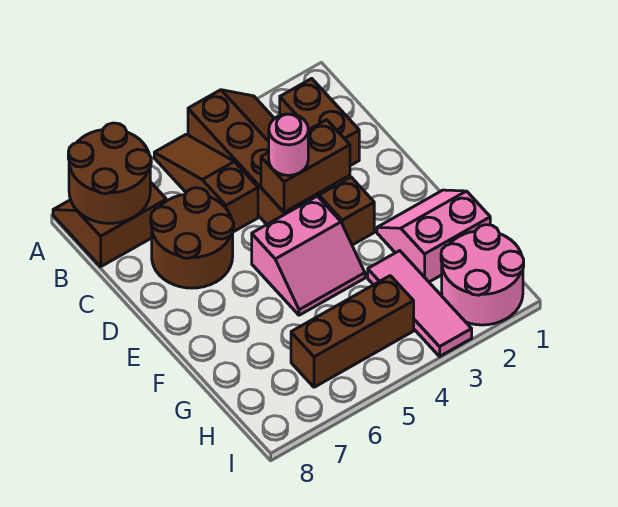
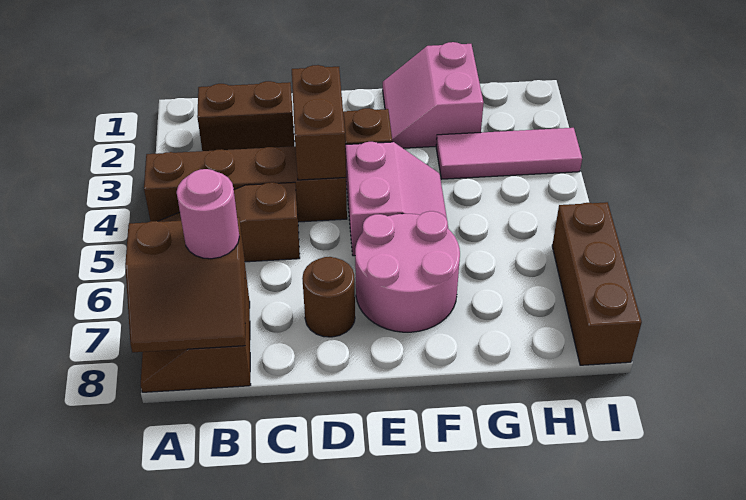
brown 2x2 round brick [68,123,151,223] -> brown 2x2 slope [125,217,245,352]
brown 2x2 round brick [151,188,234,288] -> brown 1x1 round brick [302,257,355,337]
pink 1x1 round brick [269,114,308,175] -> pink 1x1 round brick moved to [177,169,239,259]
pink 2x2 round brick [441,225,524,325] -> pink 2x2 round brick moved to [355,211,460,332]
brown 1x3 brick [291,276,414,387] -> brown 1x3 brick moved to [552,202,642,365]

